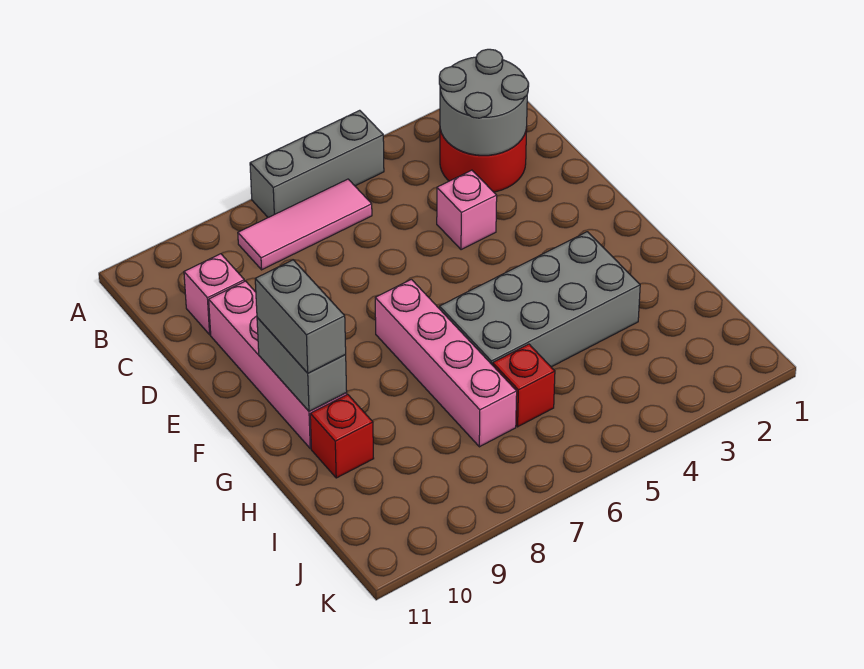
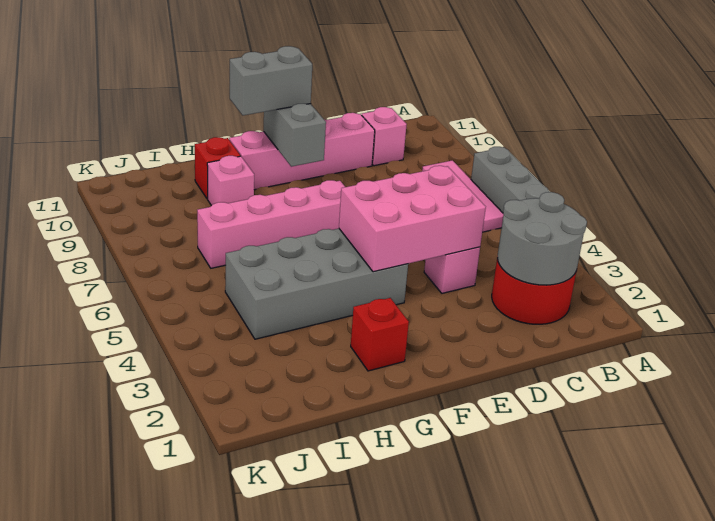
none -> pink 2x3 brick [339,166,486,272]
grey 1x2 brick [257,318,347,411] -> grey 1x2 brick turned to [264,104,326,167]
grey 2x4 brick [439,232,640,367] -> grey 2x4 brick turned to [225,229,408,339]
none -> pink 1x1 brick [207,156,254,206]
red 1x1 brick [493,344,555,427] -> red 1x1 brick moved to [351,298,409,371]

